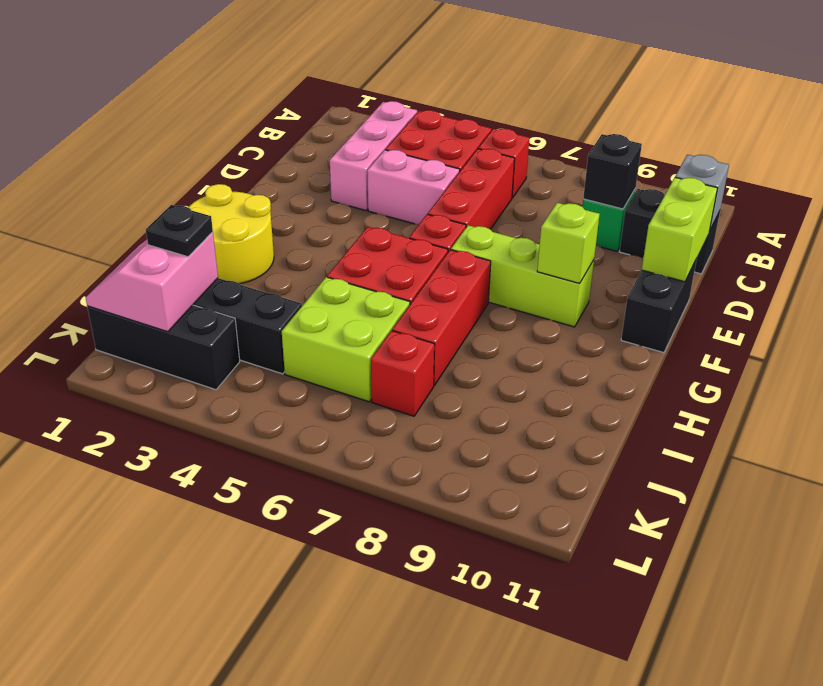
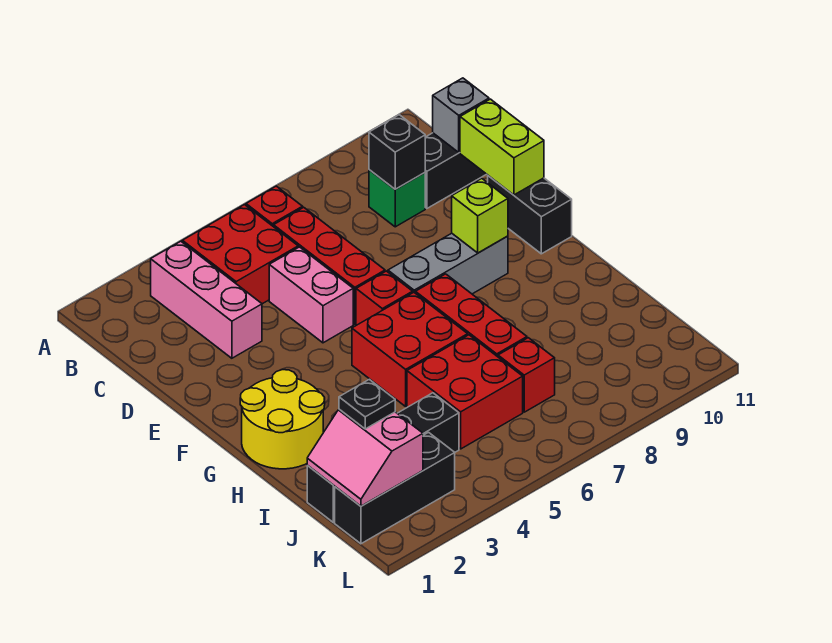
pink 1x2 brick [367,150,460,224] -> pink 1x2 brick turned to [269,247,353,343]
lime 1x3 brick [451,225,594,327] -> grey 1x3 brick [388,233,508,294]
lime 2x2 brick [282,277,410,402] -> red 2x2 brick [407,335,523,449]

